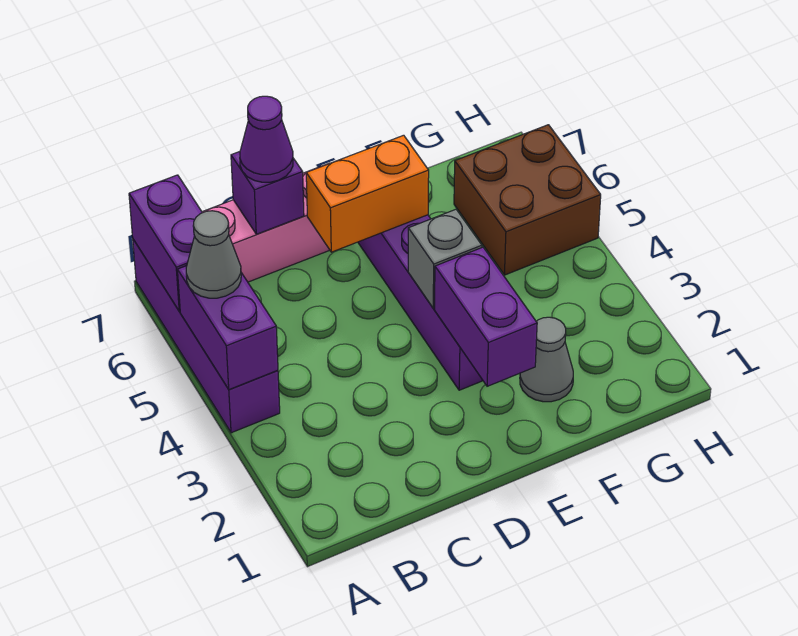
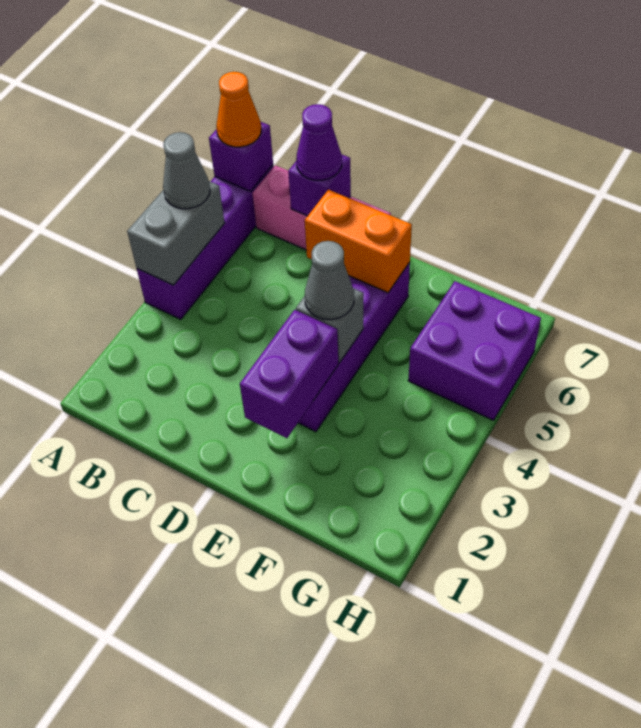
purple 1x2 brick [177,266,278,389] -> grey 1x2 brick [127,181,225,285]
purple 1x2 brick [129,175,202,311] -> purple 1x1 brick [209,122,273,191]
none -> orange 1x1 cone [216,72,261,147]
grey 1x1 cone [520,317,573,402] -> grey 1x1 cone moved to [305,241,354,320]
brown 2x2 brick [454,125,601,275] -> purple 2x2 brick [408,281,541,420]

